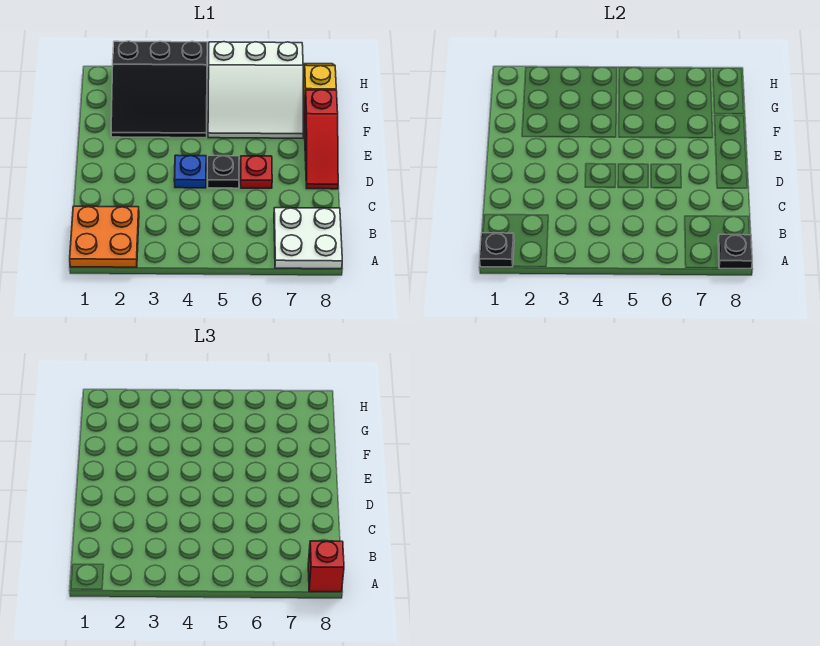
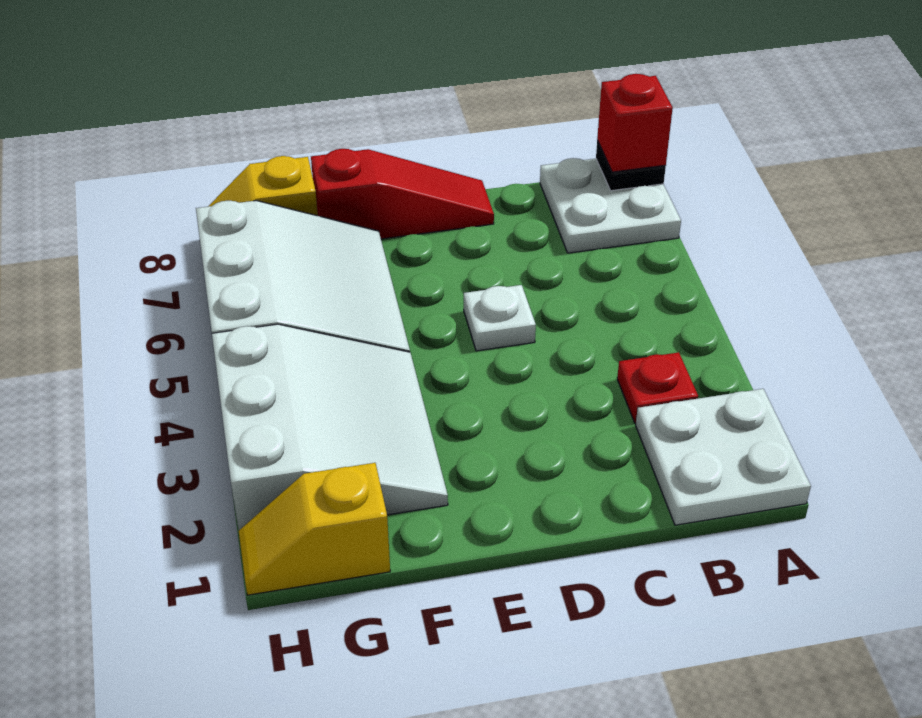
orange 2x2 plate [70,206,139,267] -> white 2x2 plate [636,389,811,525]
black 1x1 plate [480,233,514,267] -> none
blue 1x1 plate [174,155,206,188] -> none
black 1x1 plate [208,156,239,188] -> white 1x1 plate [464,285,536,351]
red 1x1 plate [240,156,272,188] -> red 1x1 plate moved to [617,352,698,423]
black 3x3 slope [111,41,207,138] -> white 3x3 slope [212,324,448,530]
none -> yellow 1x2 slope [239,463,390,595]

